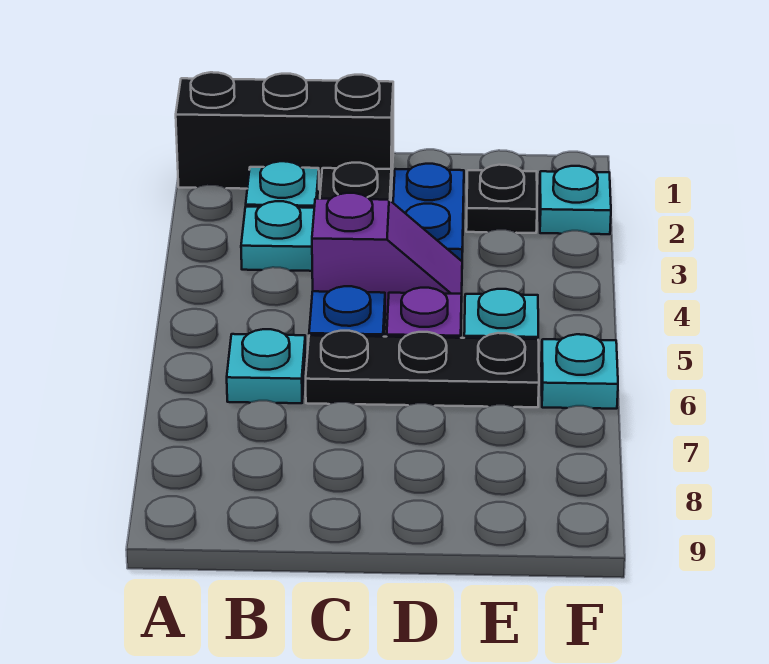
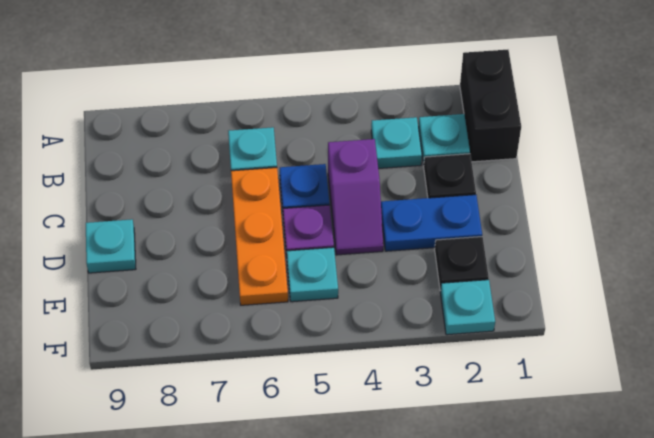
black 1x3 brick [176,72,393,190] -> black 1x2 brick [460,50,521,162]
black 1x3 plate [306,331,539,407] -> orange 1x3 plate [231,168,288,305]
cyan 1x1 plate [541,334,618,409] -> cyan 1x1 plate moved to [86,219,136,273]

